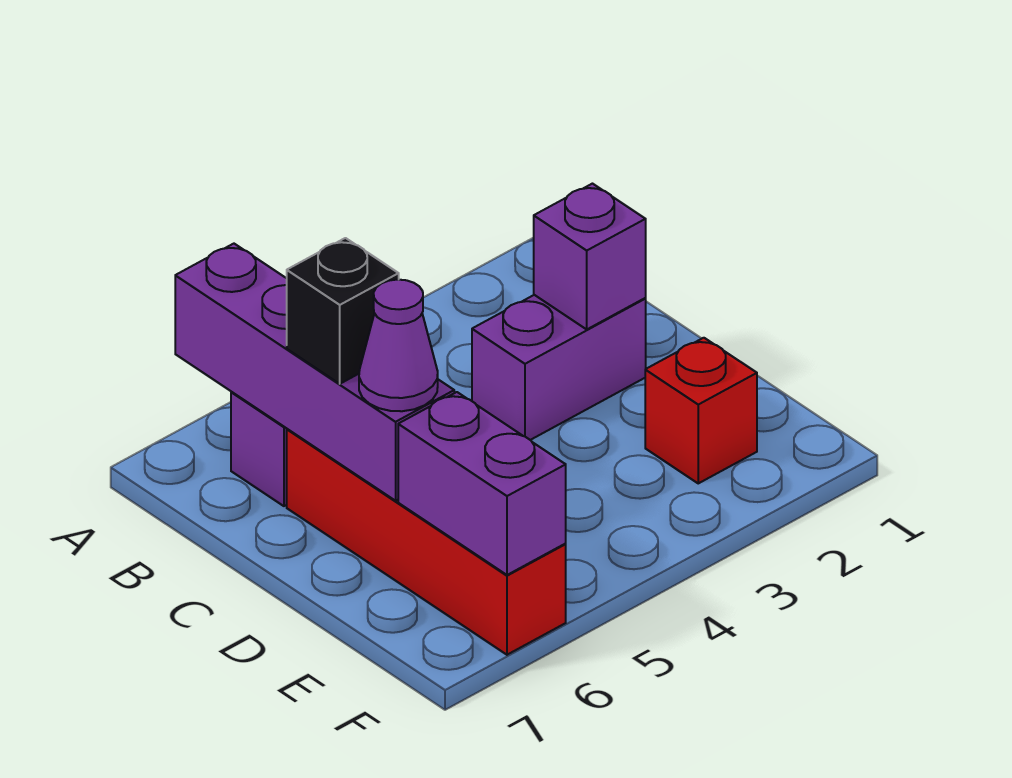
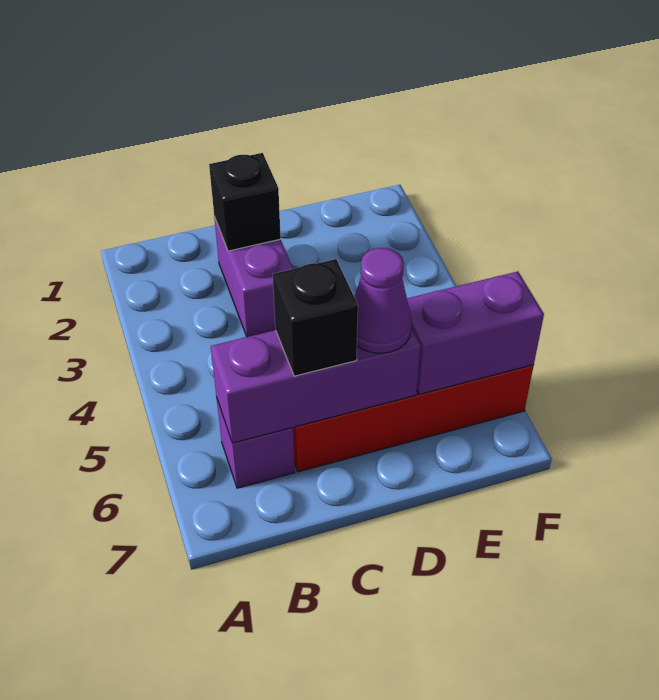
purple 1x4 brick [175,244,454,501] -> purple 1x3 brick [211,328,420,443]
purple 1x1 brick [534,184,646,329] -> black 1x1 brick [209,153,281,251]
red 1x1 brick [645,338,757,483] -> none

